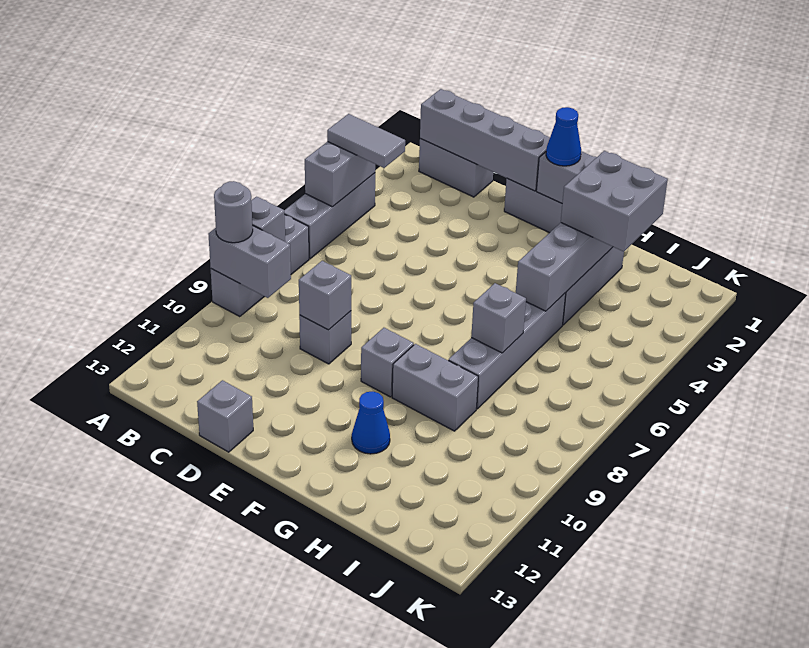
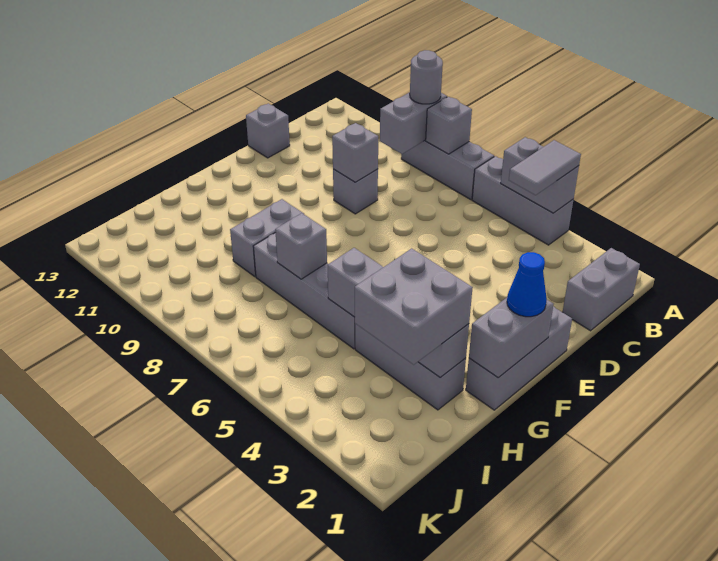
grey 1x4 brick [420,89,550,191] -> none
grey 1x1 brick [361,328,414,397] -> none
blue 1x1 cone [352,392,390,454] -> none

